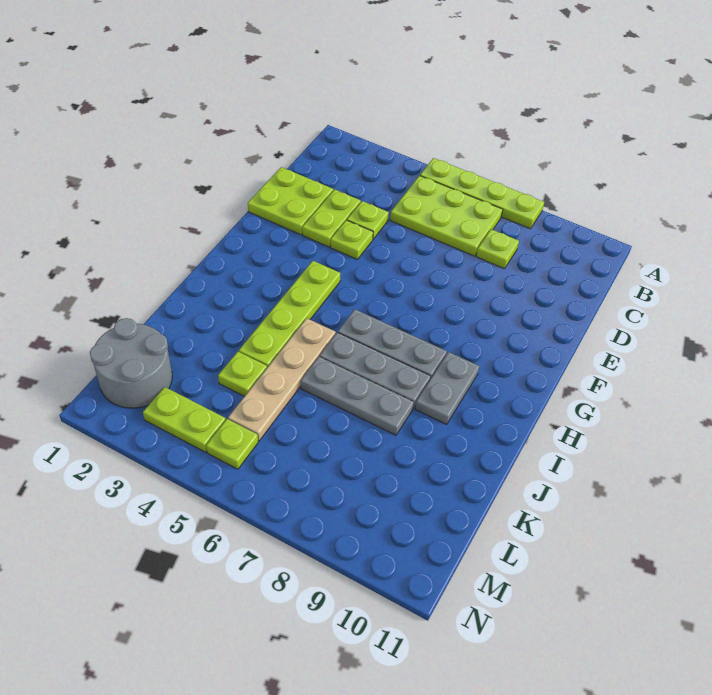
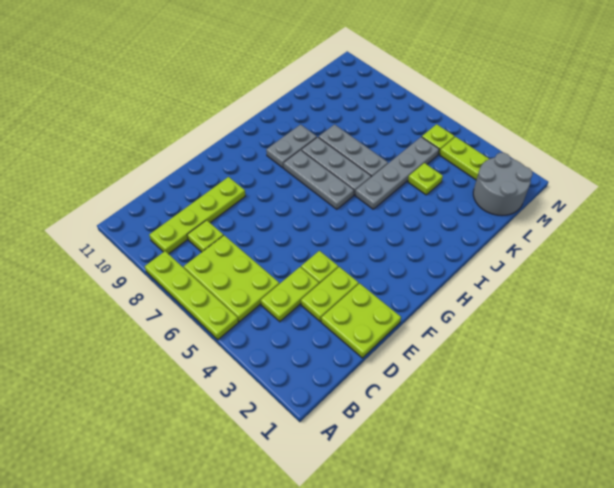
lime 1x1 plate [347,201,389,239] -> lime 1x2 plate [261,267,319,322]
lime 1x4 plate [239,261,340,367] -> lime 1x4 plate moved to [149,177,245,254]
tan 1x4 plate [228,318,336,441] -> grey 1x4 plate [355,137,439,209]

